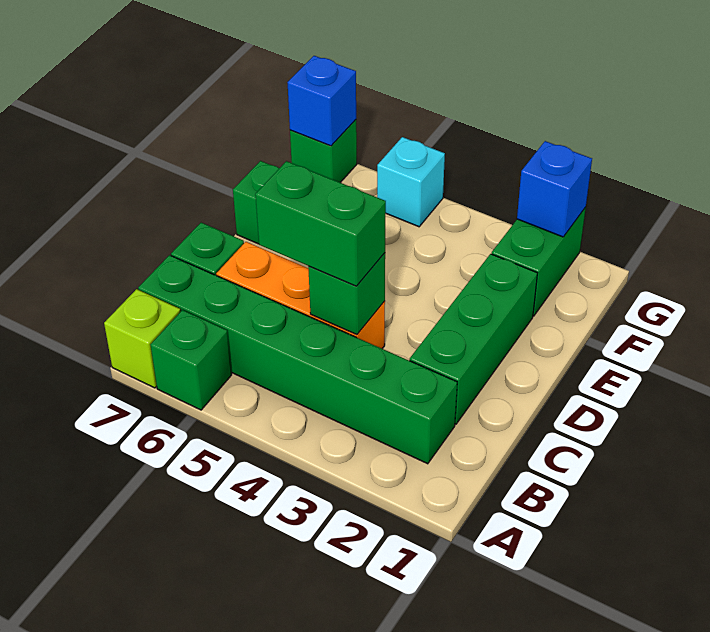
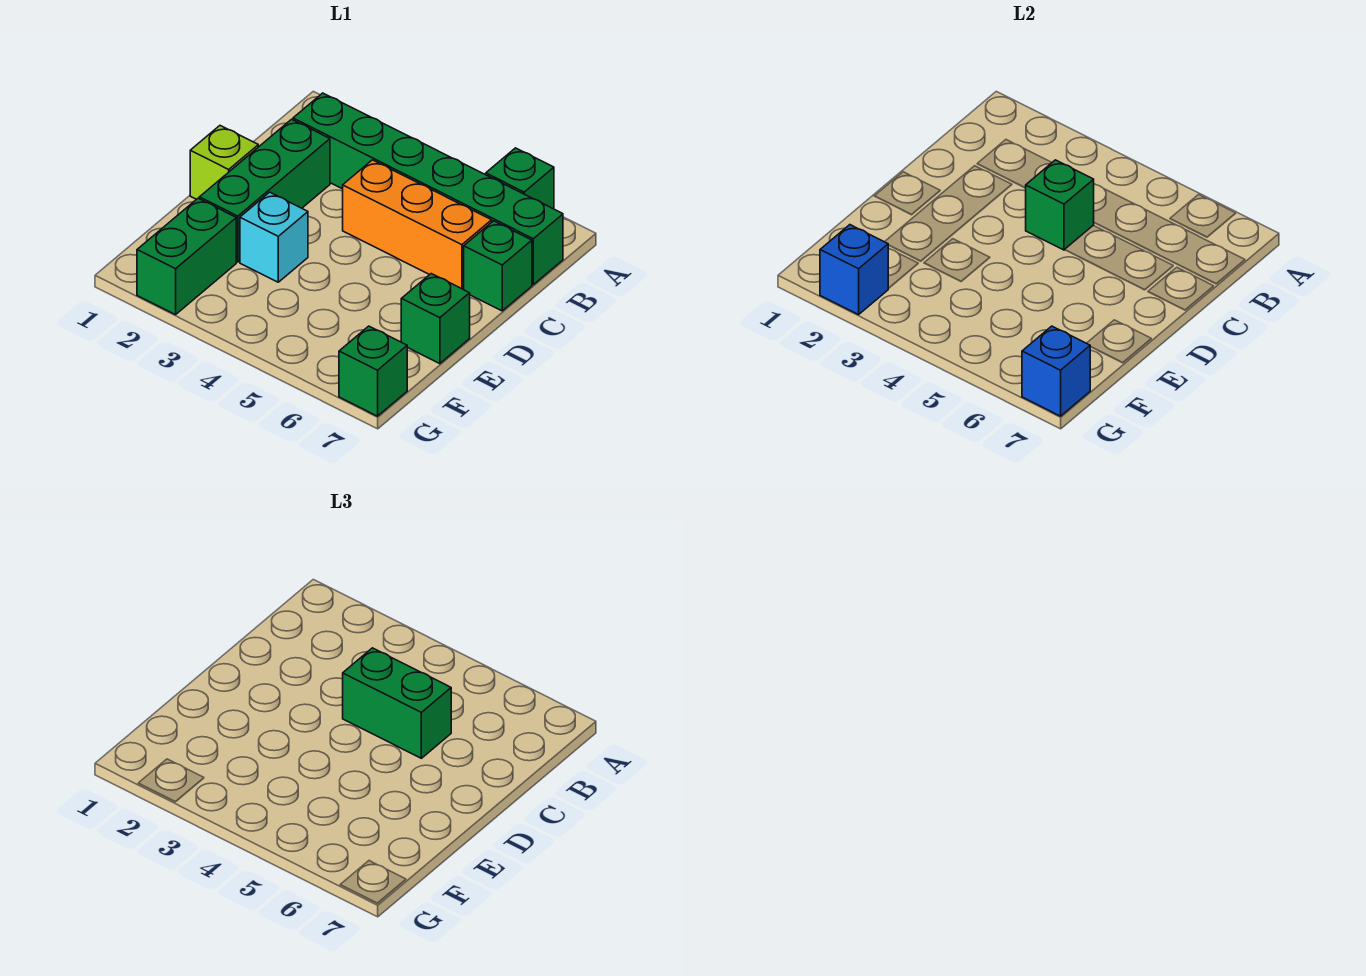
lime 1x1 brick [104,289,181,388] -> lime 1x1 brick moved to [190,126,258,199]
cyan 1x1 brick [377,137,445,227] -> cyan 1x1 brick moved to [240,192,308,282]

